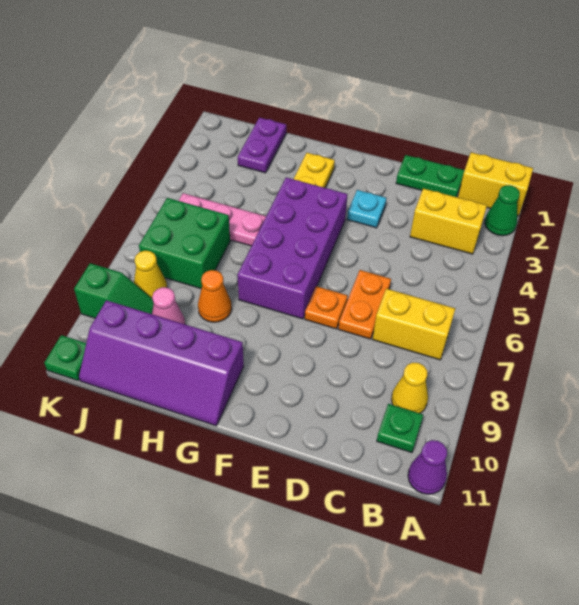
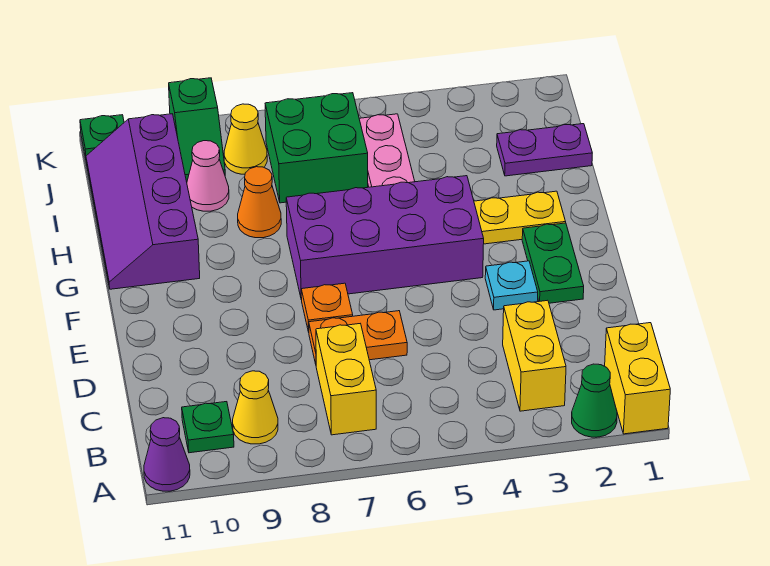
green 1x2 plate [396,155,465,197] -> green 1x2 plate moved to [522,223,584,303]

